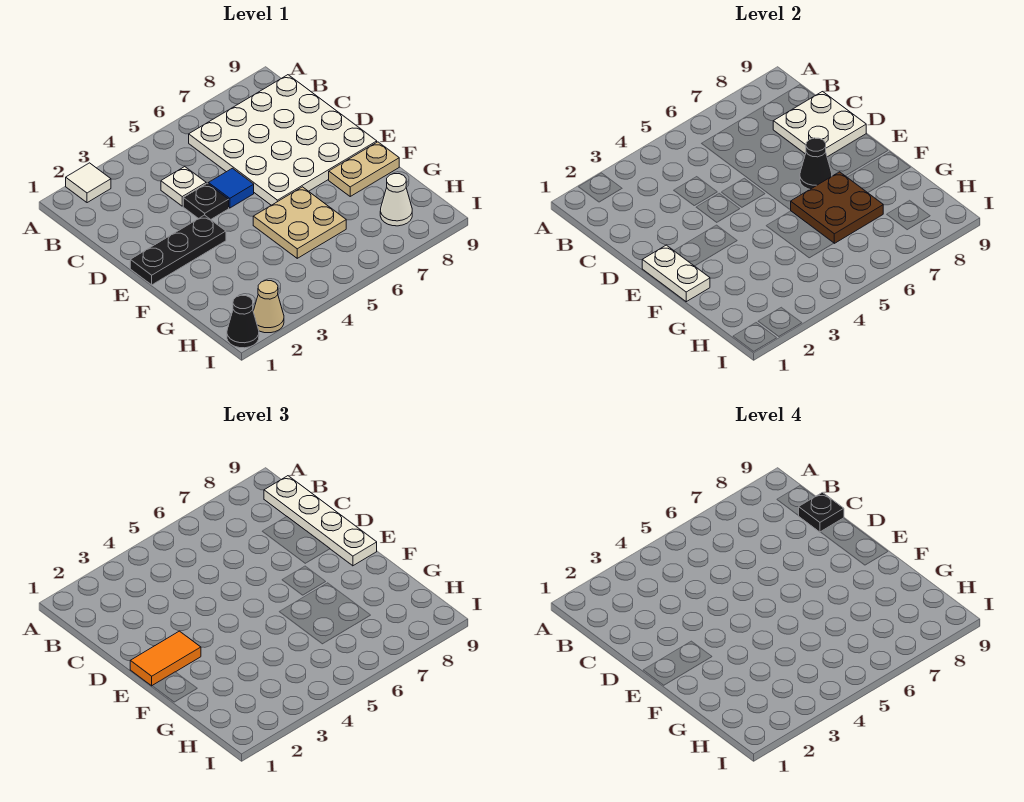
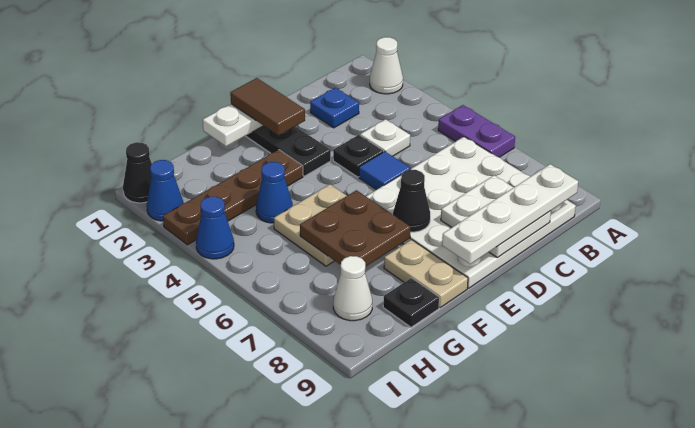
white 1x1 tile [66,163,111,203] -> white 1x1 cone [370,37,403,94]
none -> purple 1x2 plate [438,105,515,157]
none -> blue 1x1 plate [310,88,359,128]
black 1x1 plate [798,493,844,532] -> black 1x1 plate moved to [383,278,439,327]
orange 1x2 tile [130,631,201,686] -> brown 1x2 tile [230,78,305,135]
none -> brown 1x4 plate [163,150,303,245]
none -> blue 1x1 cone [256,162,293,223]
tan 1x1 cone [253,280,284,333] -> blue 1x1 cone [147,160,184,221]
none -> blue 1x1 cone [196,197,234,259]

